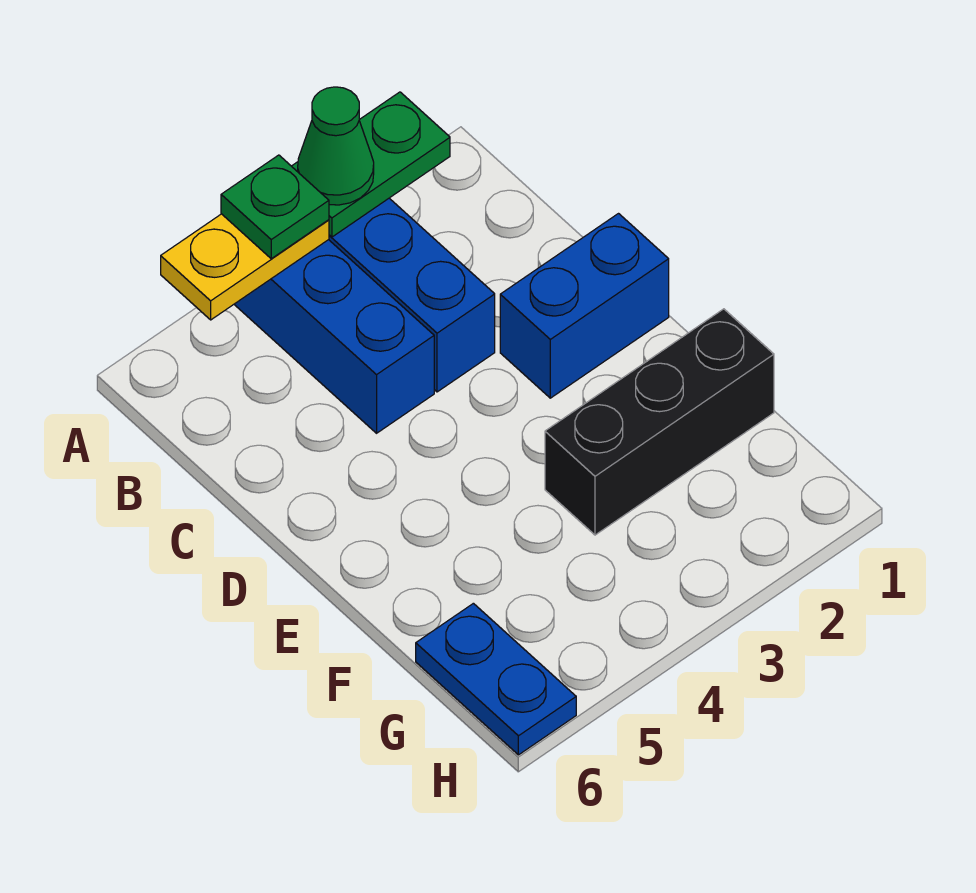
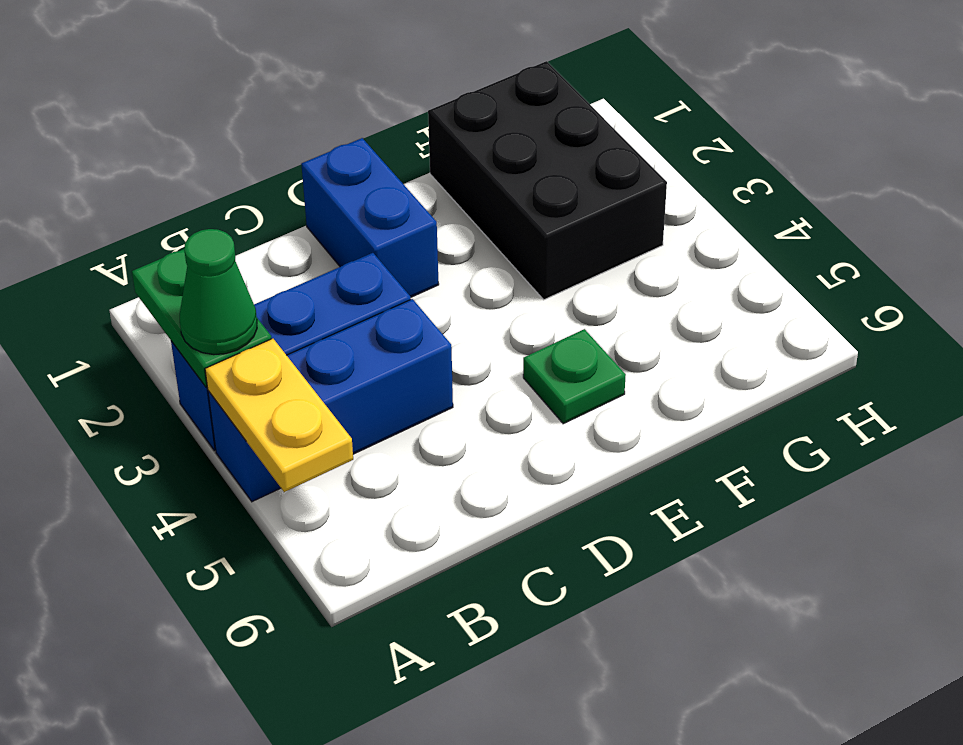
green 1x1 plate [221,155,329,259] -> green 1x1 plate moved to [523,329,626,424]
black 1x3 brick [545,309,774,535] -> black 2x3 brick [428,61,667,300]
blue 1x2 plate [416,603,576,755] -> none

